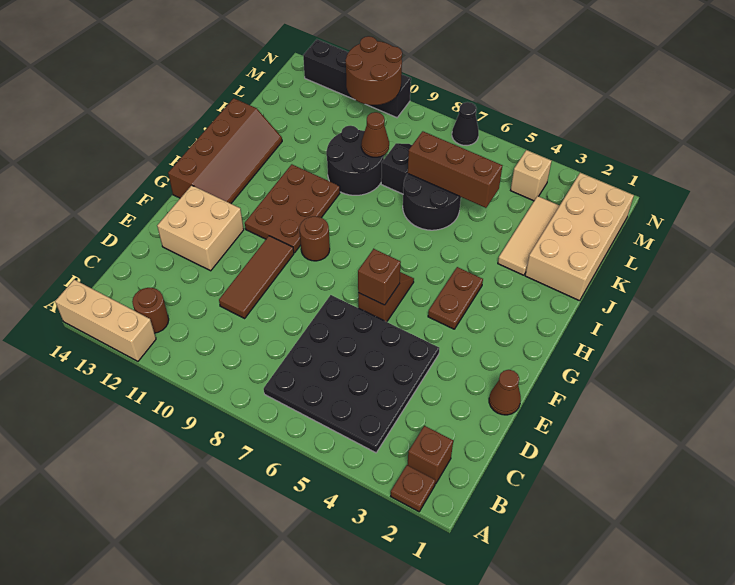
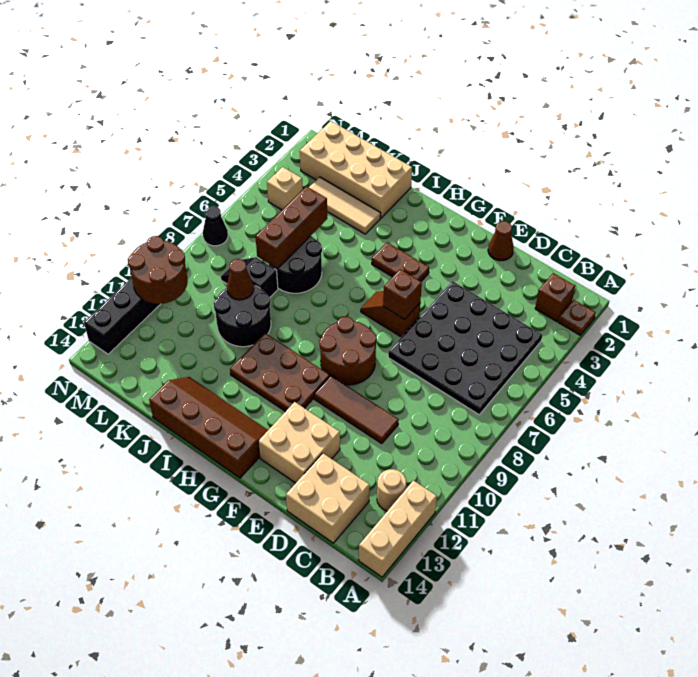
brown 1x1 round brick [132,288,169,333] -> tan 1x1 round brick [377,469,406,511]
none -> tan 2x2 brick [286,453,370,543]
brown 1x1 round brick [300,216,330,261] -> brown 2x2 round brick [320,317,377,385]

